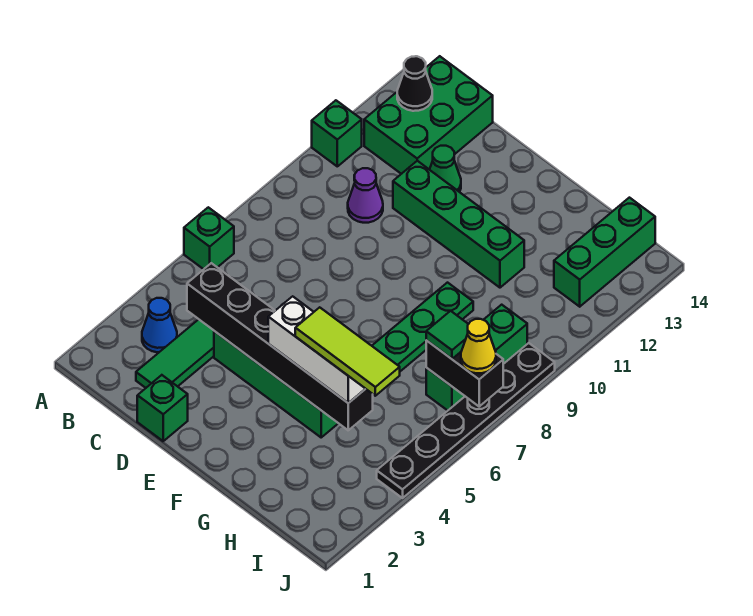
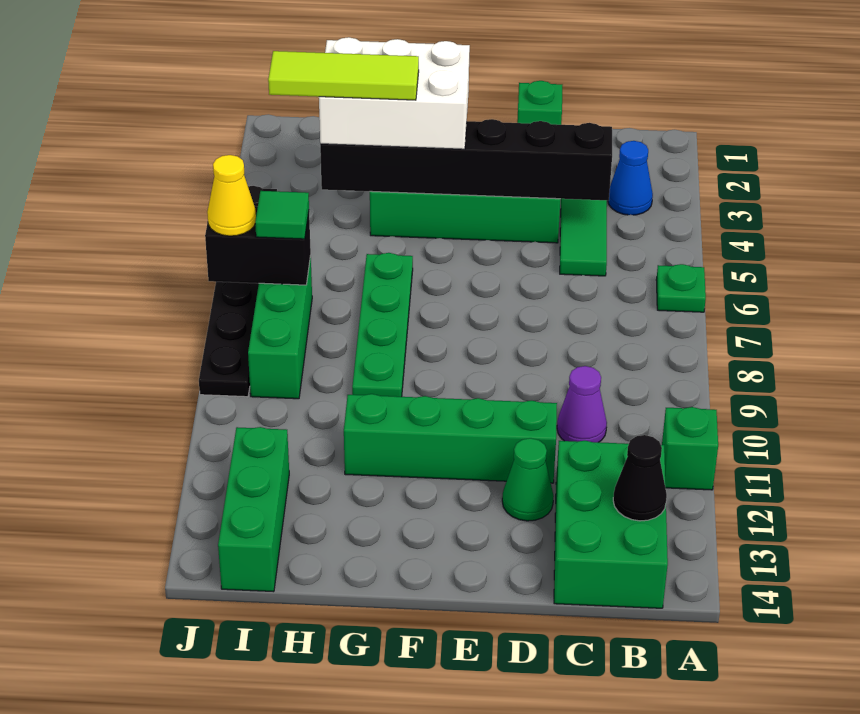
green 1x1 brick [184,207,234,269] -> green 1x1 plate [656,264,706,312]
white 1x3 brick [268,296,365,403] -> white 2x3 brick [319,37,470,149]

